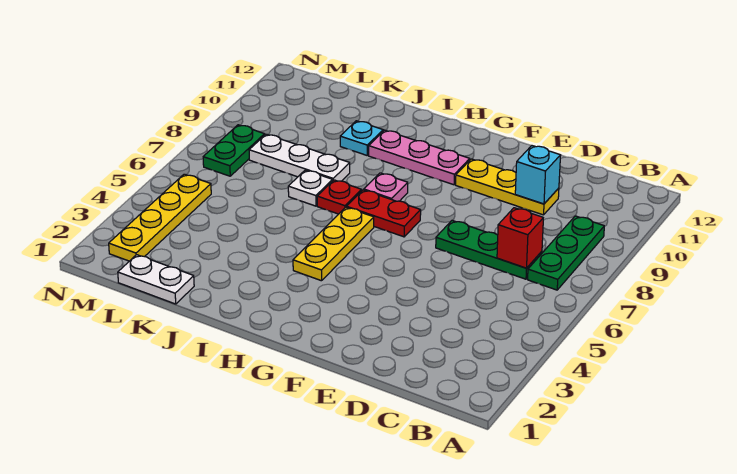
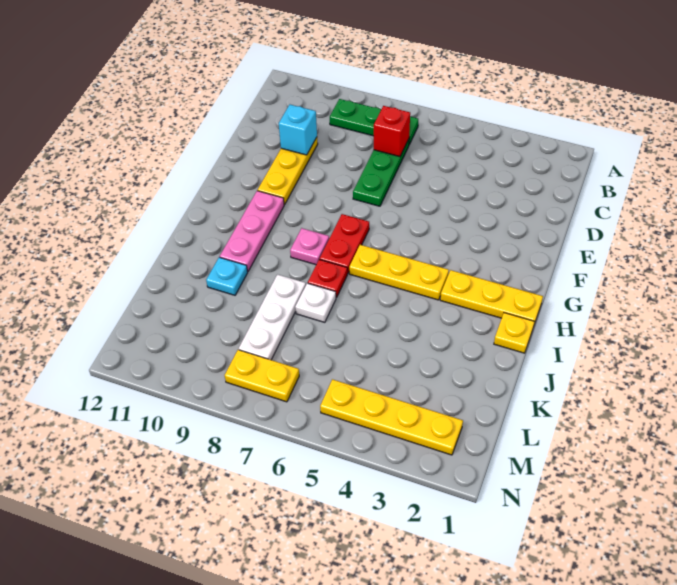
none -> yellow 1x3 plate [440,270,543,324]
none -> yellow 1x1 plate [494,313,535,353]
white 1x2 plate [118,255,194,304] -> none
green 1x2 plate [203,125,265,176] -> yellow 1x2 plate [225,350,299,402]

